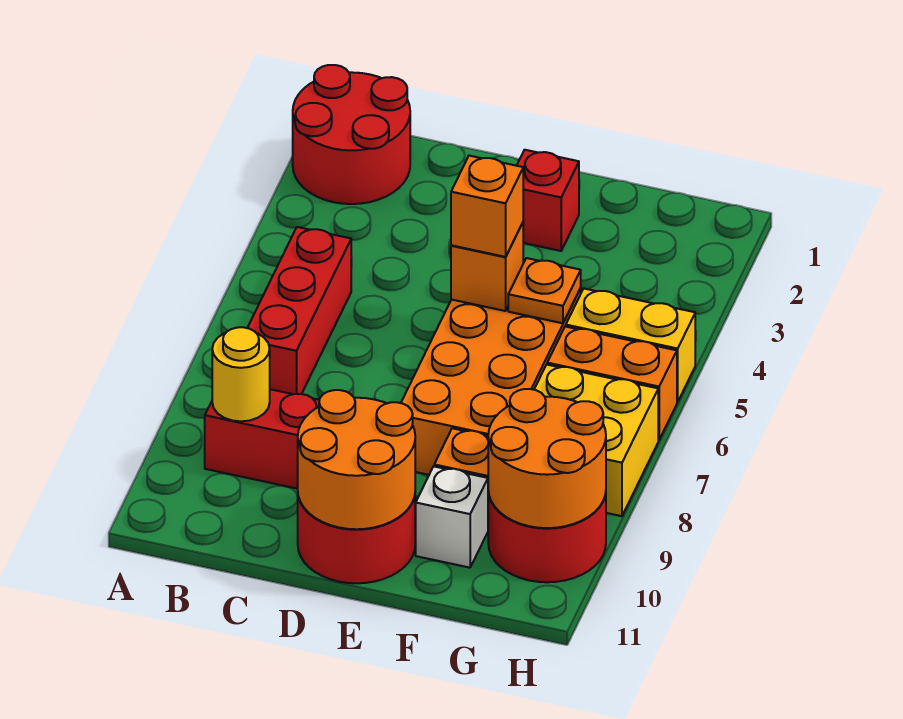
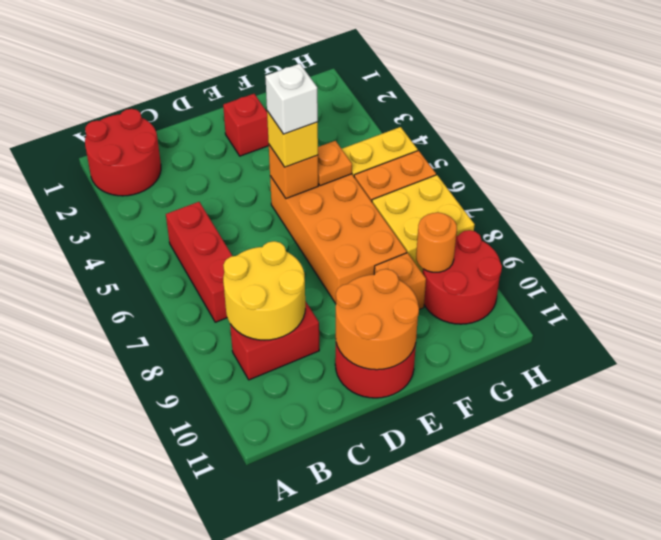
yellow 1x1 round brick [212,327,270,421] -> yellow 2x2 round brick [223,241,305,340]
orange 1x1 brick [451,156,523,257] -> yellow 1x1 brick [267,111,318,167]
white 1x1 brick [415,466,488,568] -> white 1x1 brick moved to [265,64,318,134]
orange 2x2 round brick [488,389,606,528] -> orange 1x1 round brick [416,212,457,272]

